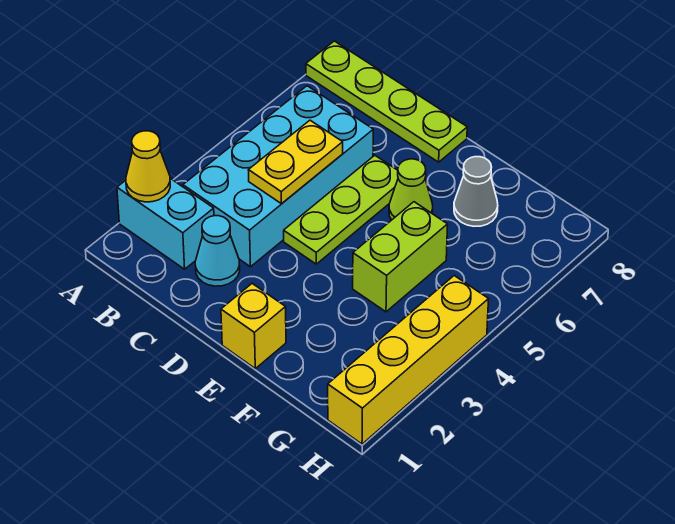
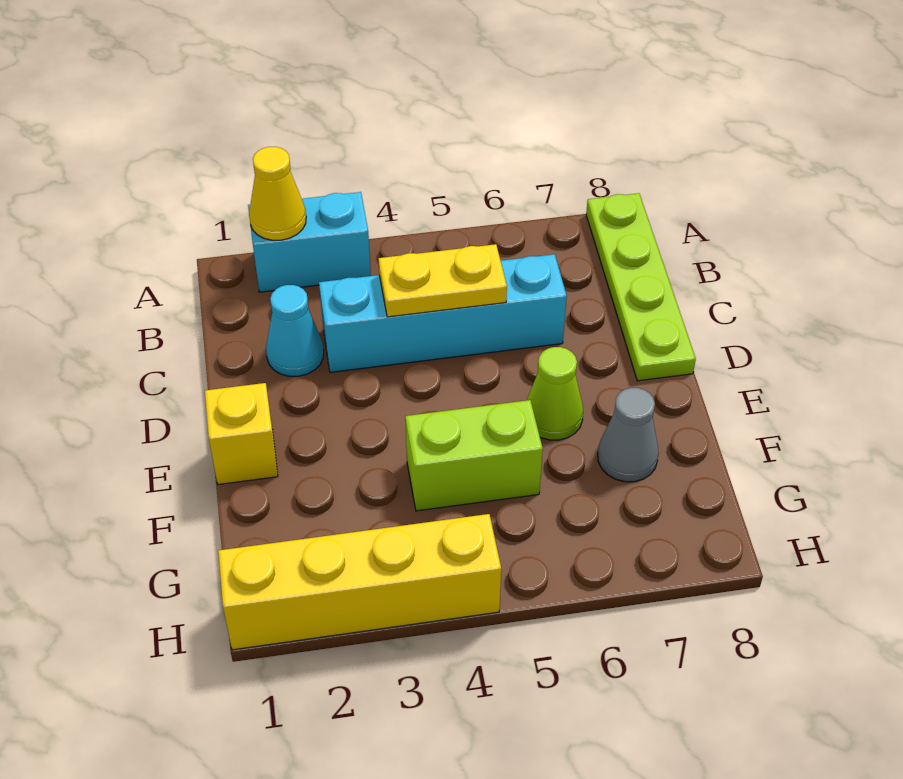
cyan 1x2 brick [117,178,214,269] -> cyan 1x2 brick turned to [248,192,371,292]
cyan 2x4 brick [183,86,373,267] -> cyan 1x4 brick [319,254,567,372]
lime 1x3 plate [284,155,398,264] -> none

